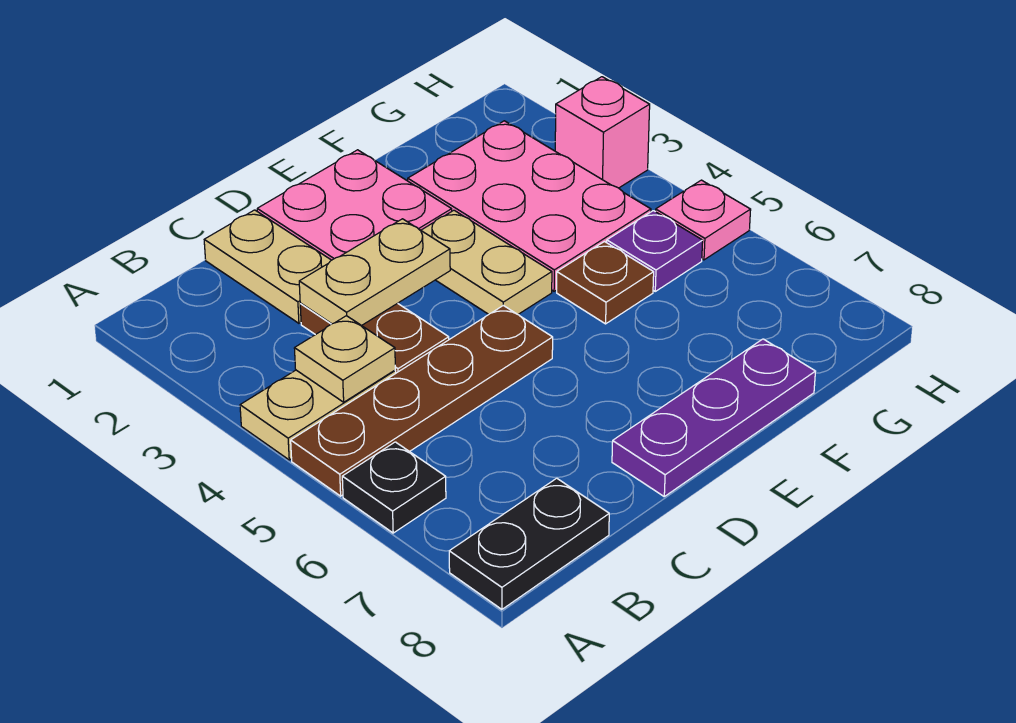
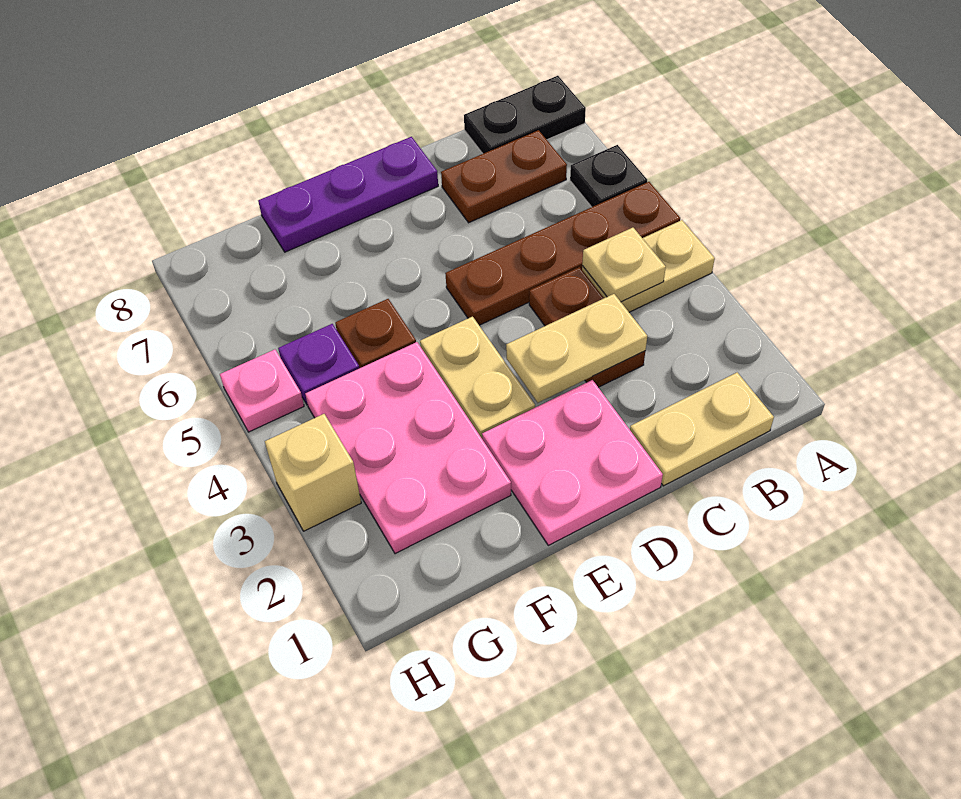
none -> brown 1x2 plate [441,130,567,223]
tan 1x2 plate [204,210,331,323] -> tan 1x2 plate turned to [630,372,774,486]
pink 1x1 brick [555,77,650,188] -> tan 1x1 brick [265,414,361,531]

